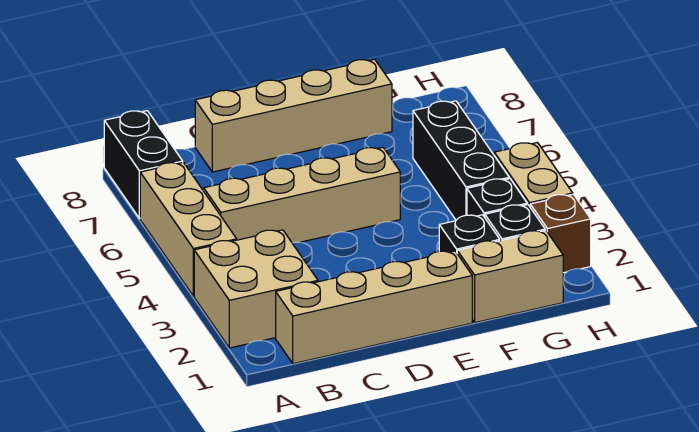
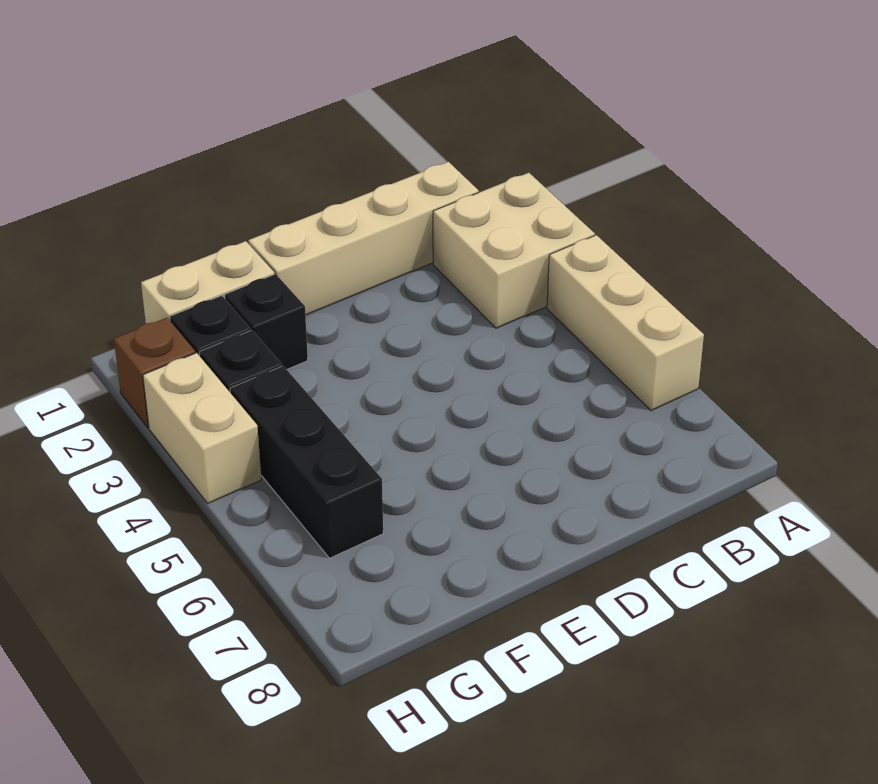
black 1x2 brick [104,111,183,218] -> none
tan 1x4 brick [204,147,400,243] -> none
tan 1x4 brick [195,59,392,172] -> none

